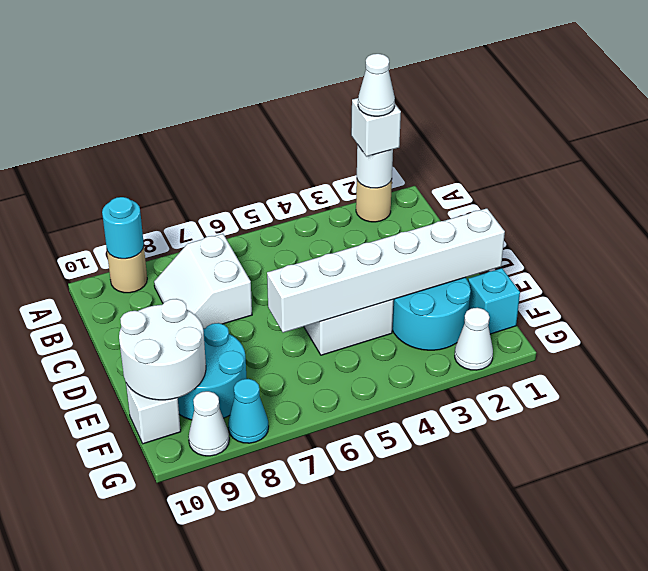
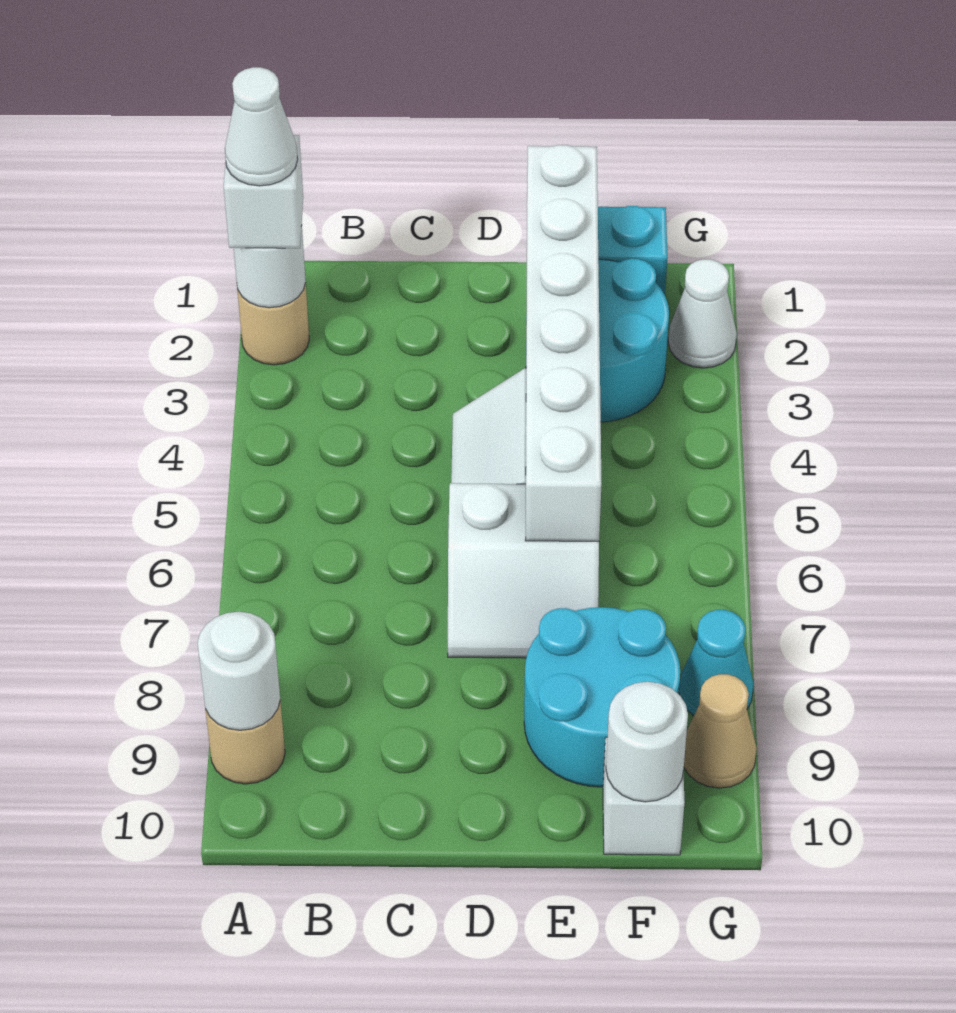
cyan 1x1 round brick [102,197,144,259] -> white 1x1 round brick [198,612,280,730]
white 2x2 slope [154,234,252,329] -> white 2x2 slope moved to [448,483,599,658]
white 2x2 round brick [119,299,206,400] -> white 1x1 round brick [606,682,688,802]
white 1x1 cone [189,391,229,456] -> tan 1x1 cone [684,674,757,788]

